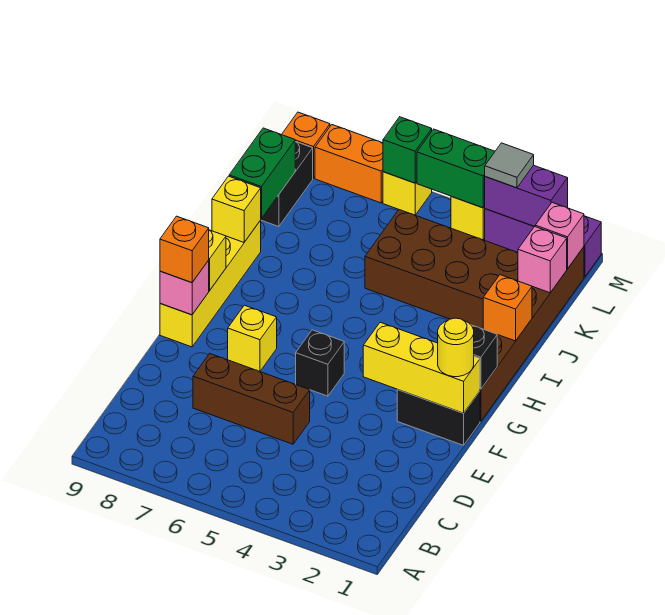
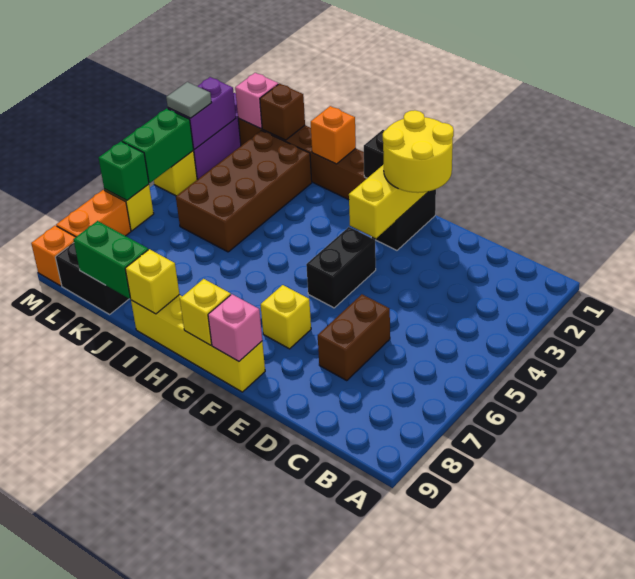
brown 1x3 brick [193,354,310,444] -> brown 1x2 brick [318,294,390,381]
yellow 1x1 round brick [438,318,474,377] -> yellow 2x2 round brick [383,110,454,193]
black 1x1 brick [296,330,344,396] -> black 1x2 brick [306,227,376,308]
orange 1x1 brick [160,216,209,283] -> none
pink 1x1 brick [518,227,567,293] -> brown 1x1 brick [260,84,305,140]

